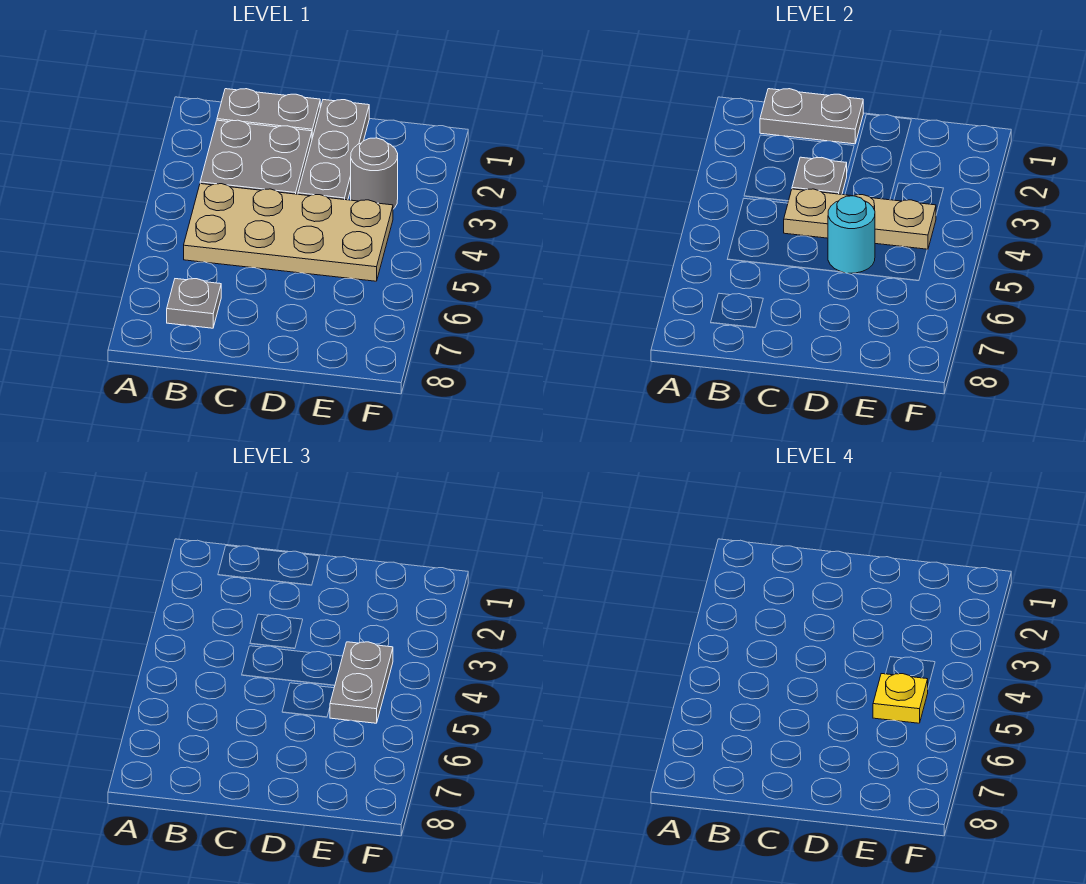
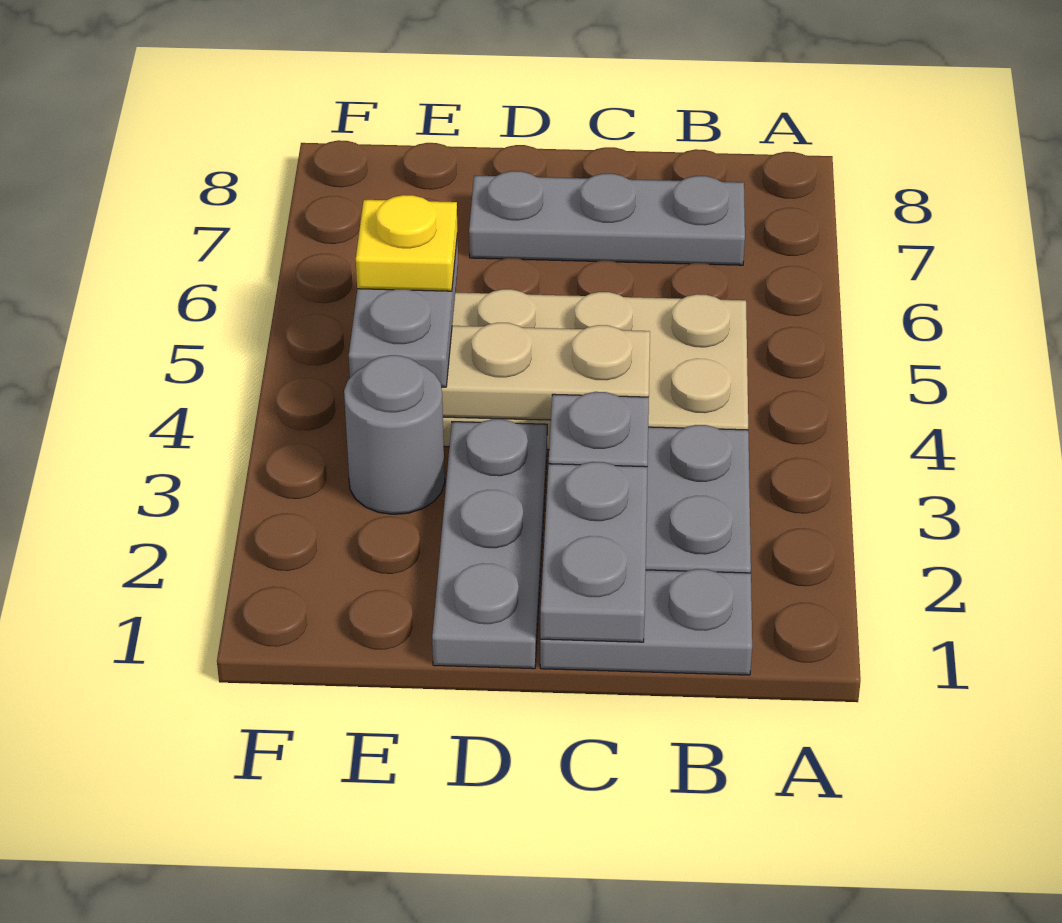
grey 1x2 plate [760,89,863,144] -> grey 1x2 plate turned to [540,462,648,642]
grey 1x1 plate [167,279,221,328] -> grey 1x3 plate [469,171,745,265]
cyan 1x1 round brick [828,196,875,273] -> none

